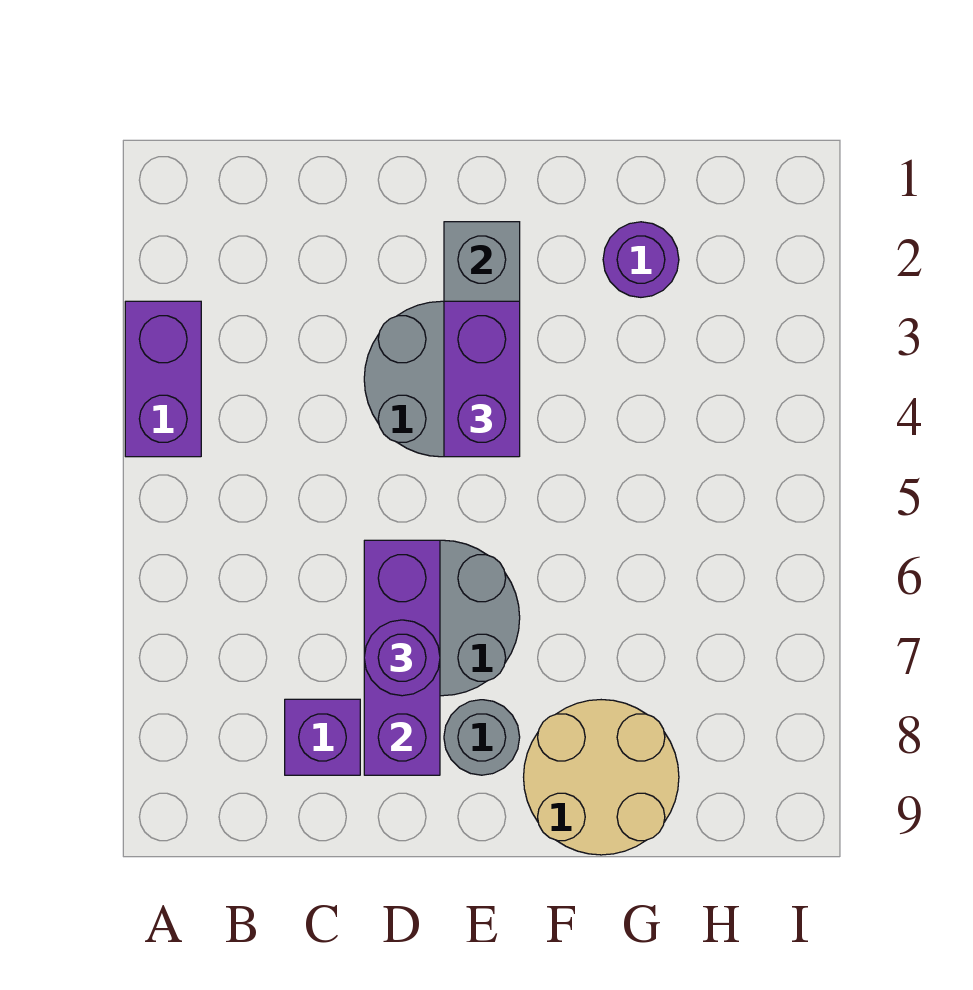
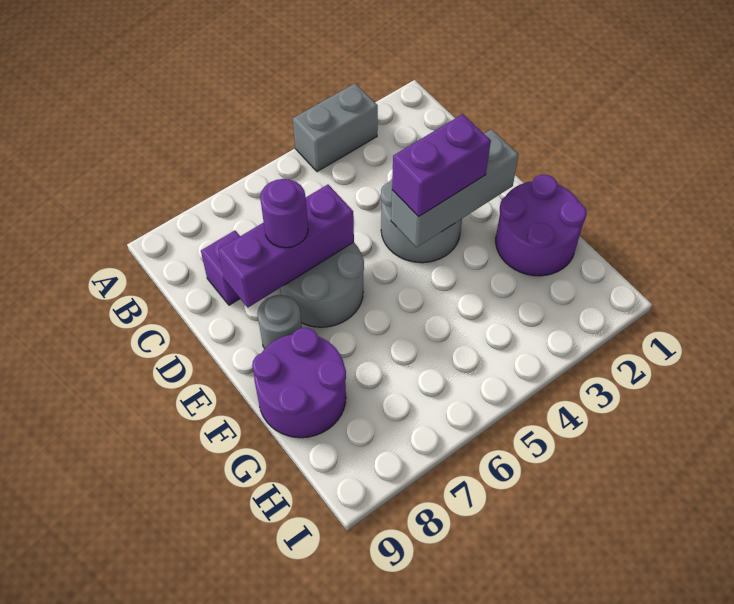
purple 1x2 brick [125,301,201,457] -> grey 1x2 brick [293,83,378,172]
tan 2x2 round brick [524,700,679,855] -> purple 2x2 round brick [252,328,346,438]
purple 1x1 round brick [603,222,679,297] -> purple 2x2 round brick [496,175,587,276]

